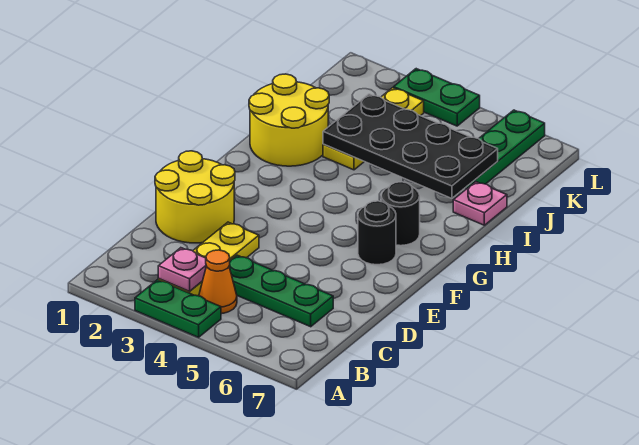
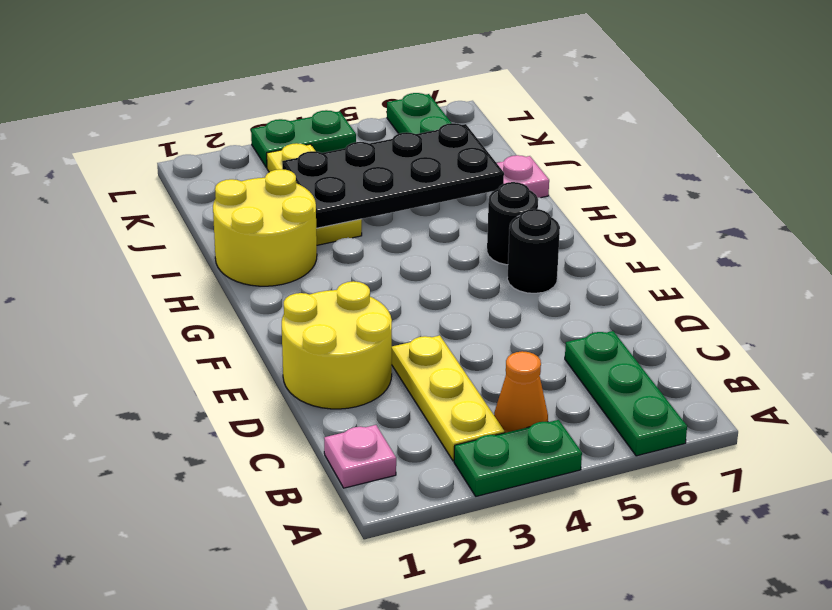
pink 1x1 plate [158,248,206,292] -> pink 1x1 plate moved to [324,425,396,488]
green 1x3 plate [229,255,333,327] -> green 1x3 plate turned to [565,331,687,456]

